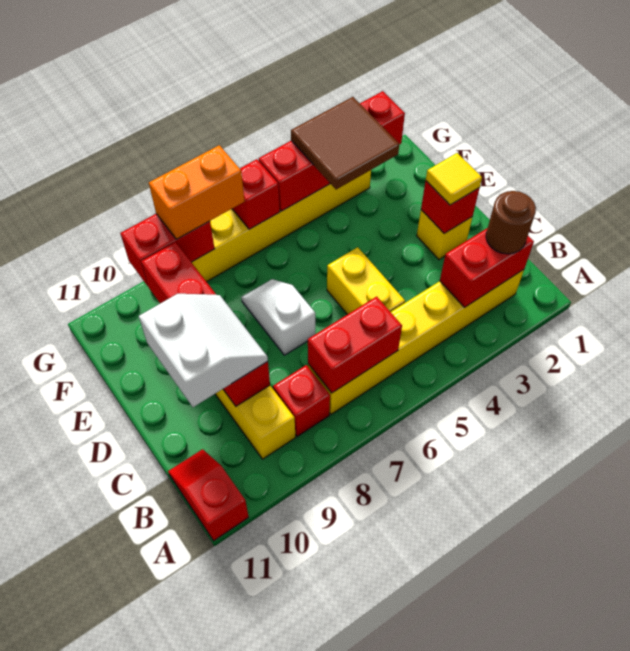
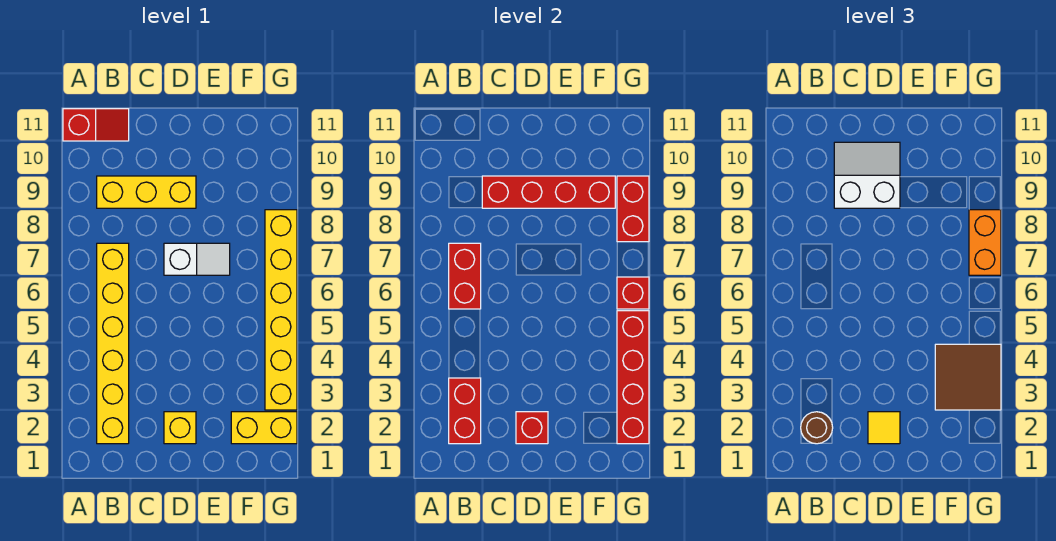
red 1x1 brick [273,365,330,437] -> none
yellow 1x2 brick [327,247,405,314] -> yellow 1x2 brick moved to [231,412,297,444]
white 2x2 slope [139,294,268,407] -> white 2x2 slope turned to [834,142,900,208]

